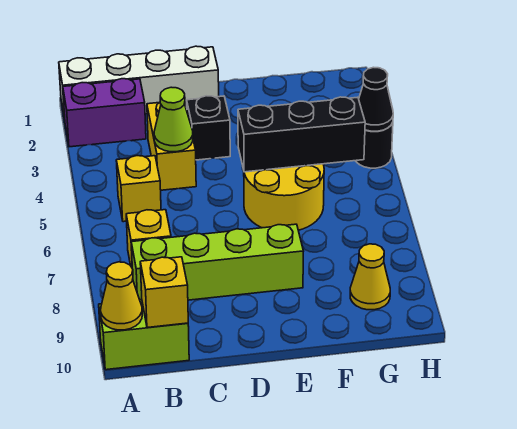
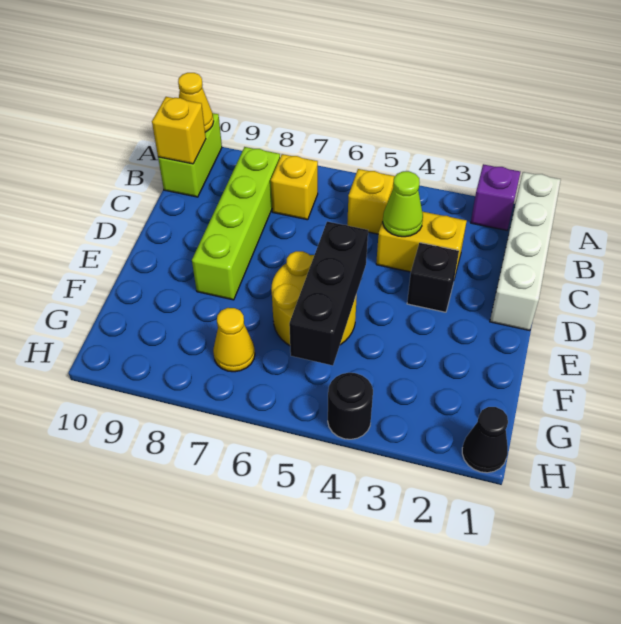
purple 1x2 brick [63,79,146,147] -> purple 1x1 brick [471,164,520,230]
yellow 1x1 cone [350,244,390,310] -> yellow 1x1 cone moved to [213,308,255,372]
black 1x1 cone [359,67,393,131] -> black 1x1 cone moved to [462,407,508,473]

